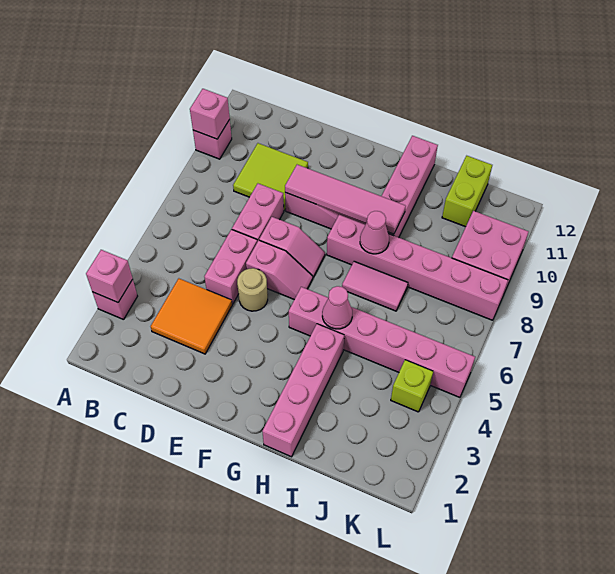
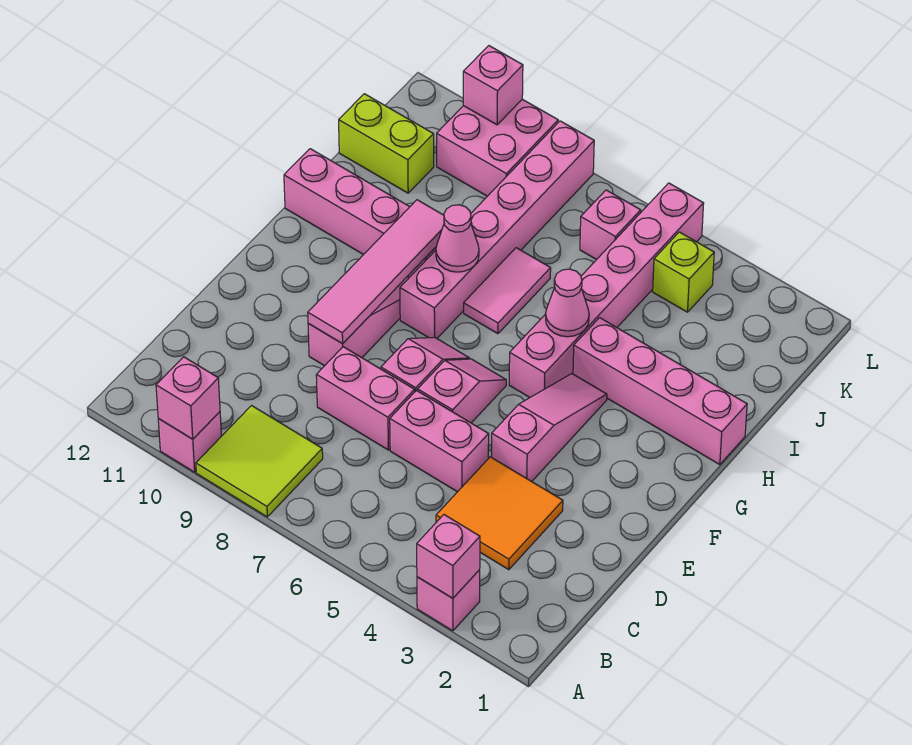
lime 2x2 tile [233,143,308,210] -> lime 2x2 tile moved to [196,406,323,517]
none -> pink 1x3 slope [492,374,607,482]
tan 1x1 round brick [237,268,268,311] -> none
none -> pink 1x1 brick [580,190,641,260]
none -> pink 1x1 brick [463,46,523,125]

